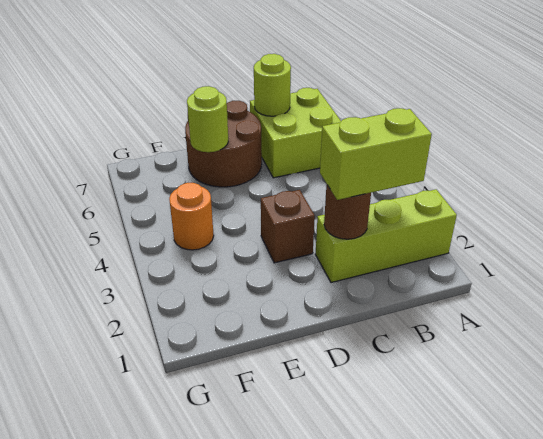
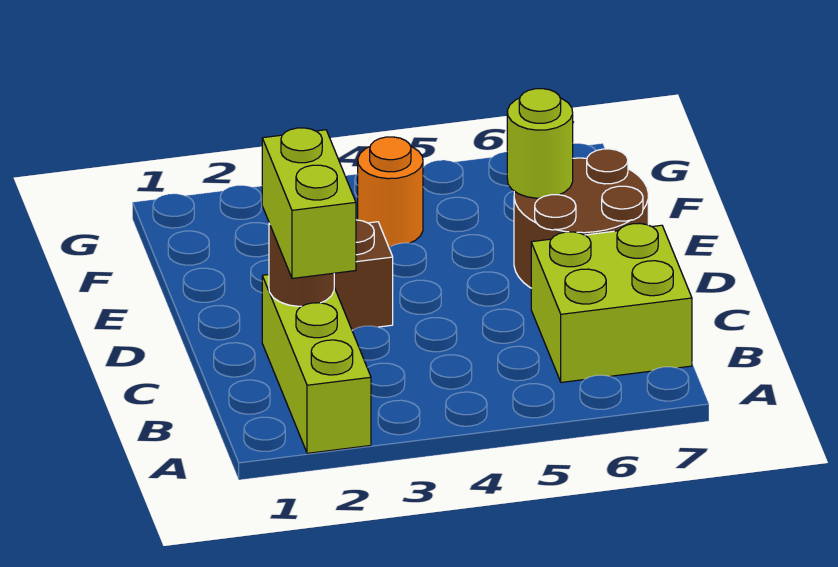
lime 1x1 round brick [254,54,291,116] -> none

